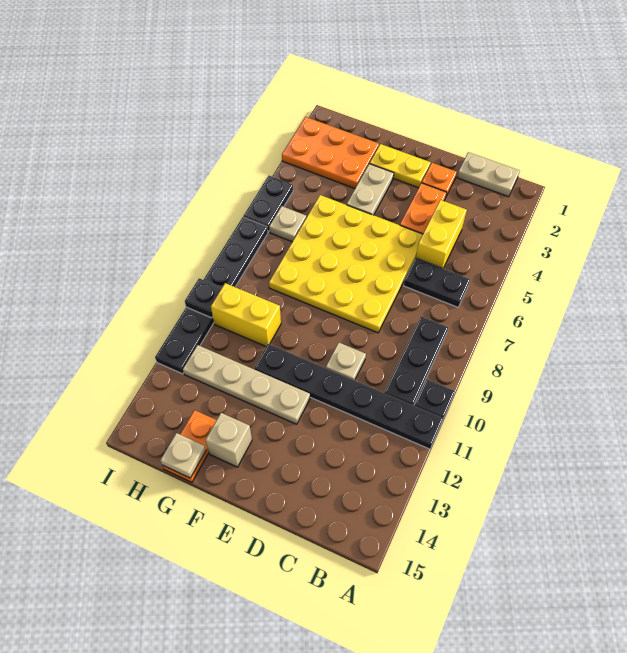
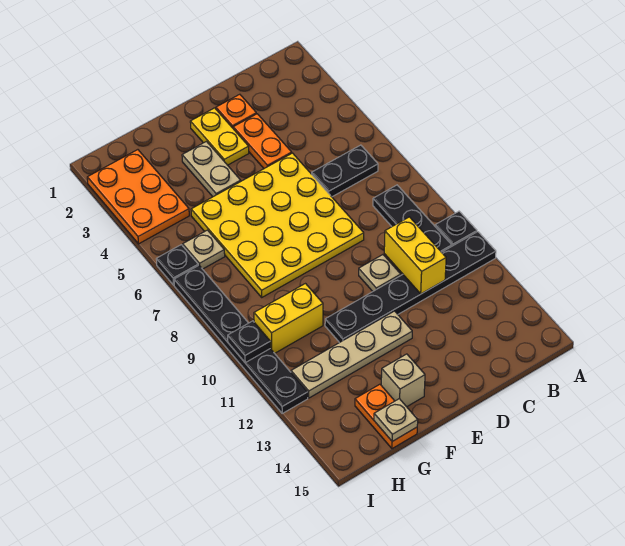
tan 1x2 plate [457,152,519,197] -> none
yellow 1x2 brick [416,200,467,268] -> yellow 1x2 brick moved to [384,217,446,294]
yellow 1x2 plate [370,144,431,188] -> yellow 1x2 plate turned to [190,108,249,165]
orange 2x3 plate [282,117,379,188] -> orange 2x3 plate turned to [87,150,189,244]
black 1x2 plate [243,176,293,232] -> black 1x1 plate [156,245,198,285]

